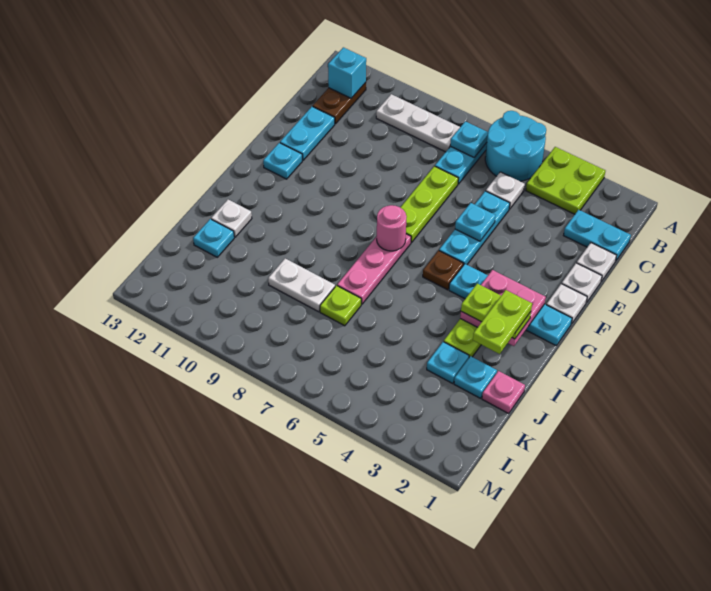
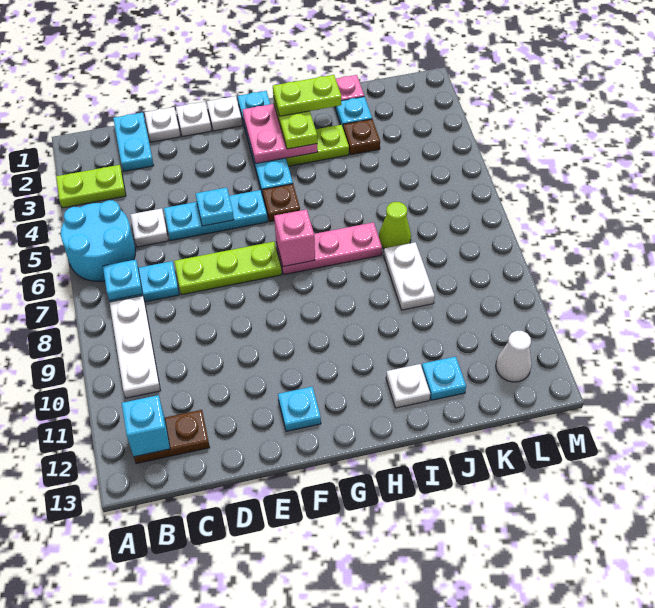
lime 2x2 plate [526,147,605,214] -> lime 1x2 plate [56,165,126,208]
cyan 1x2 plate [280,106,335,160] -> none
pink 1x1 round brick [377,205,407,251] -> pink 1x1 brick [274,209,315,267]
cyan 1x1 plate [427,342,469,383] -> brown 1x1 plate [343,119,380,155]
lime 1x1 plate [320,286,361,326] -> lime 1x1 cone [379,202,411,248]
none -> white 1x1 cone [496,331,532,382]

